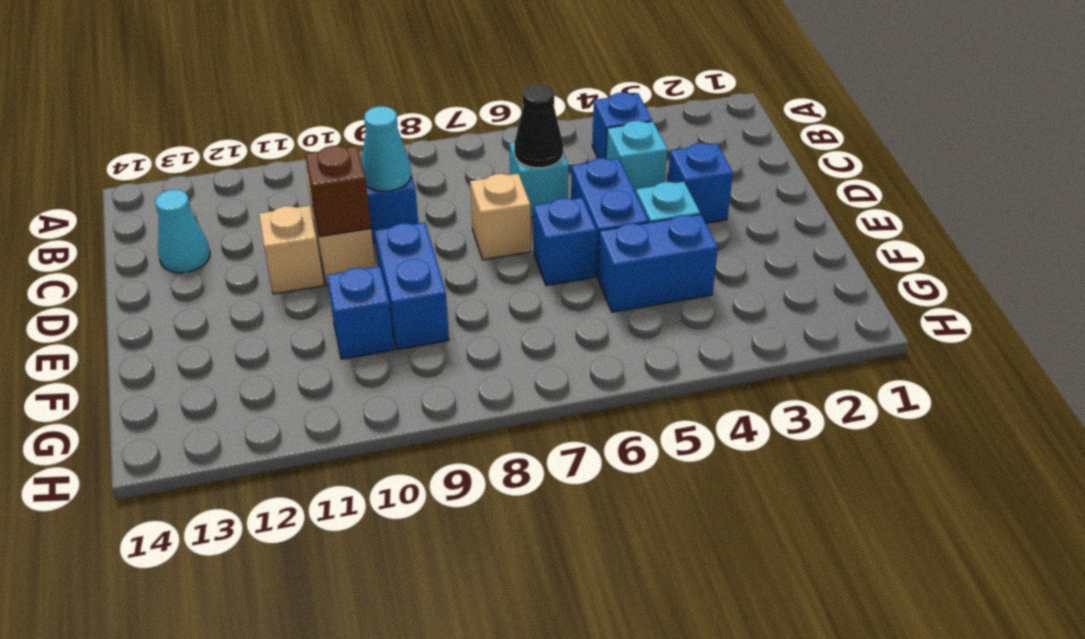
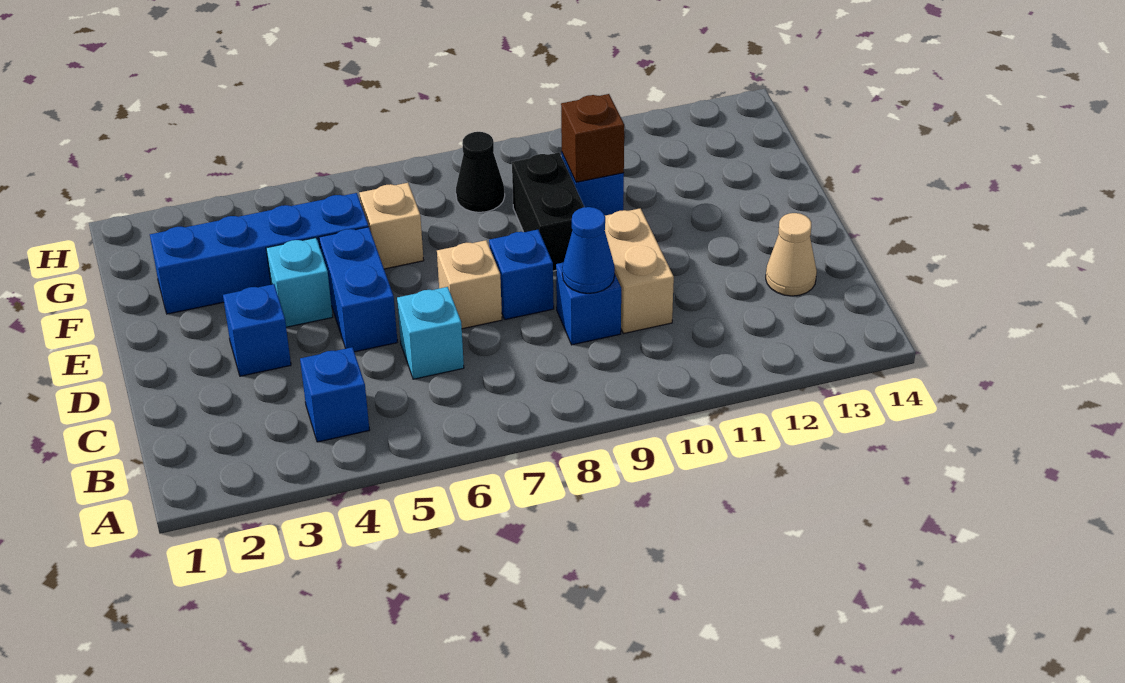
cyan 1x1 brick [606,121,667,193] -> none
black 1x1 cone [514,84,563,168] -> black 1x1 cone moved to [456,132,505,212]
cyan 1x1 cone [361,106,411,191] -> blue 1x1 cone [562,207,615,293]
cyan 1x1 cone [155,190,210,273] -> tan 1x1 cone [766,213,817,296]
brown 1x1 brick [305,146,371,237] -> brown 1x1 brick moved to [561,94,624,182]
tan 1x1 brick [259,206,324,294] -> tan 1x1 brick moved to [359,183,424,269]
blue 1x1 brick [534,198,596,286] -> blue 1x1 brick moved to [489,230,554,320]
blue 1x2 brick [374,222,449,350] -> black 1x2 brick [512,152,584,271]
blue 1x2 brick [598,214,718,312] -> blue 1x4 brick [150,193,368,314]

